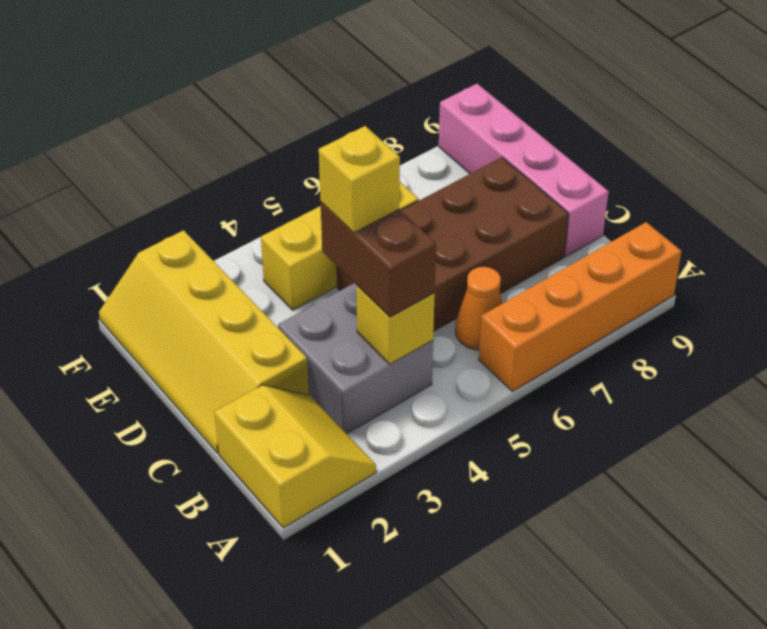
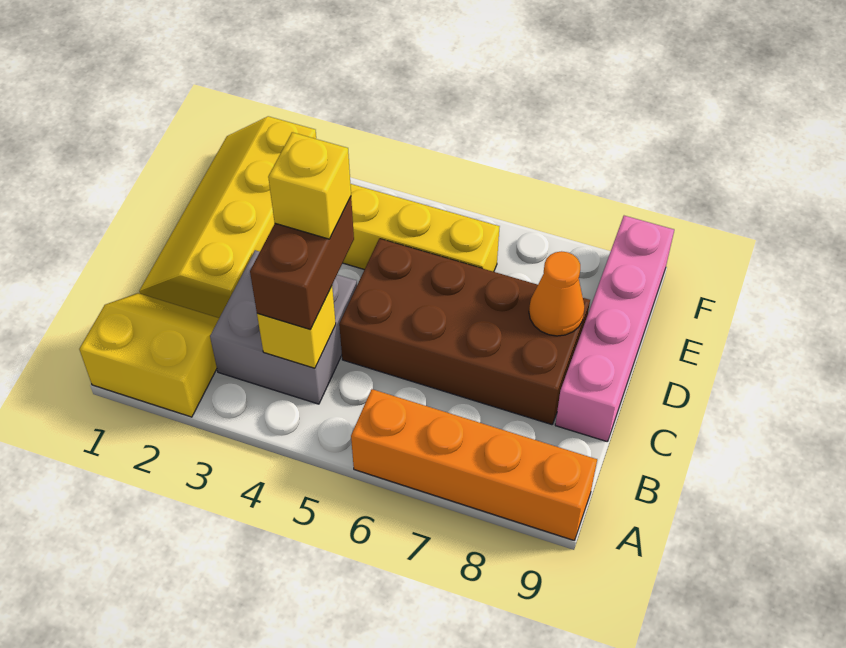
yellow 2x2 slope [214,385,376,528] -> yellow 2x2 slope turned to [79,293,219,417]
orange 1x1 cone [455,267,502,350] -> orange 1x1 cone moved to [529,251,585,336]

